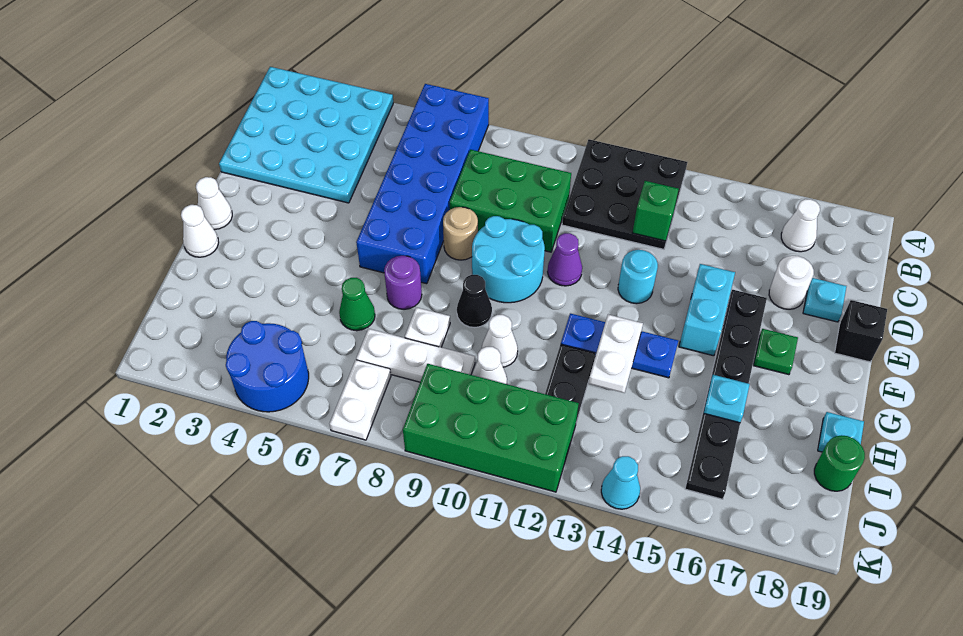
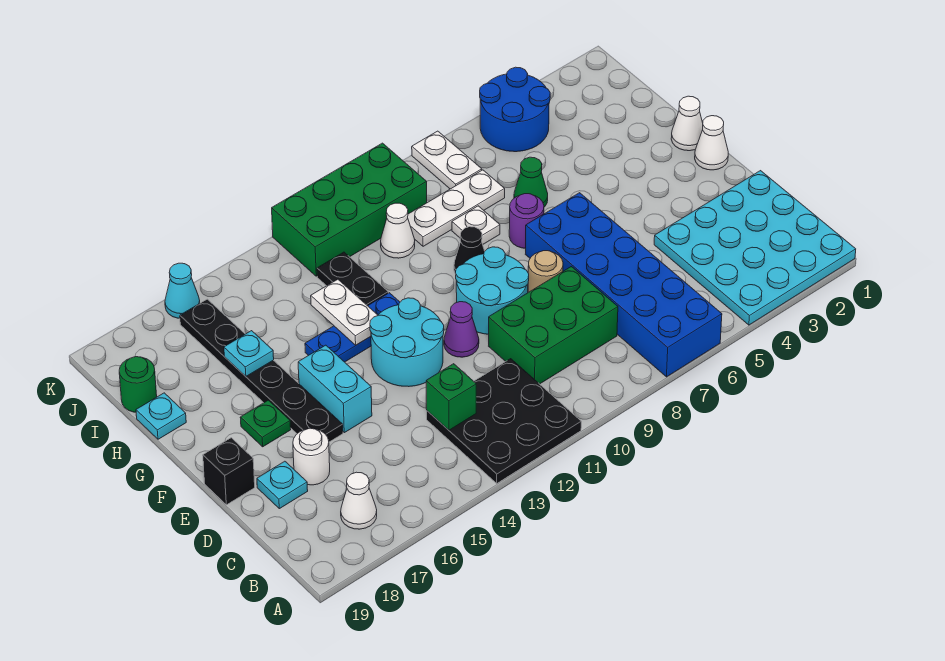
cyan 1x1 round brick [618,250,658,304] -> cyan 2x2 round brick [370,298,444,387]
white 1x1 cone [482,315,518,367] -> none
cyan 1x1 cone [601,456,640,509] -> cyan 1x1 cone moved to [165,263,200,318]

